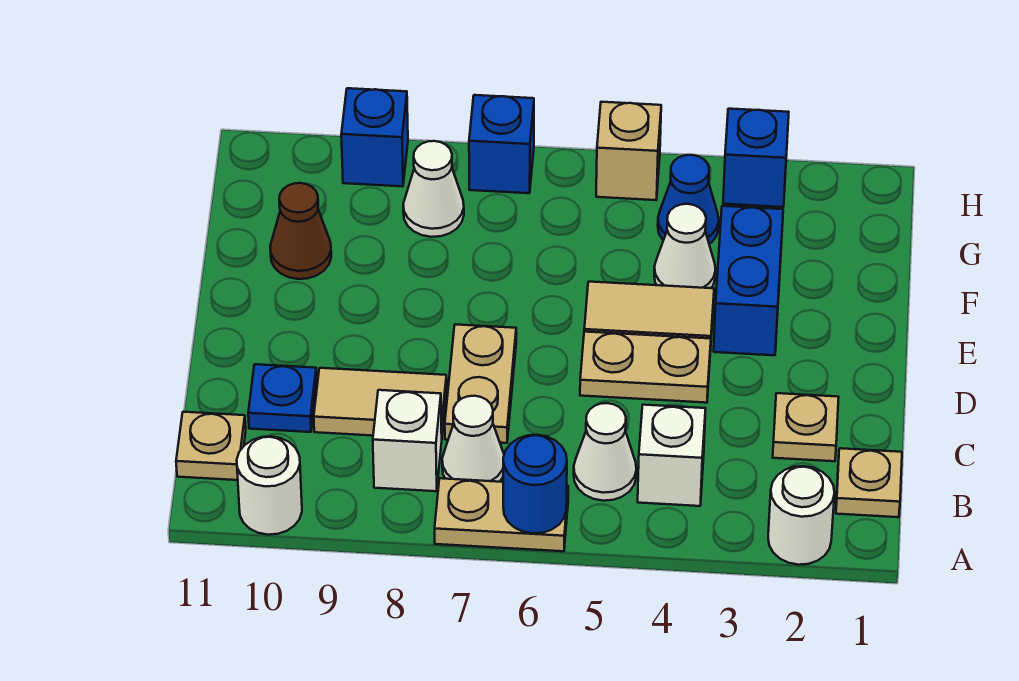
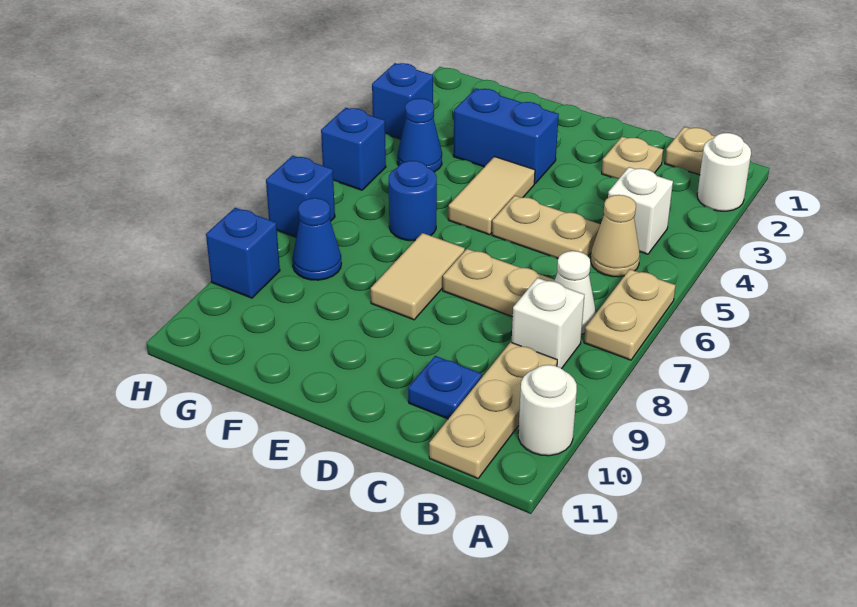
blue 1x1 round brick [503,435,567,534] -> blue 1x1 round brick moved to [389,161,437,241]
white 1x1 cone [574,403,636,501] -> tan 1x1 cone [591,195,640,277]
tan 1x1 plate [176,412,246,480] -> tan 1x3 plate [429,342,557,478]
tan 1x2 tile [314,368,447,436] -> tan 1x2 tile moved to [371,233,465,320]
tan 1x2 plate [580,332,711,403] -> tan 1x2 plate turned to [492,196,601,258]
white 1x1 cone [654,204,716,288] -> none
brown 1x1 cone [270,183,331,279] -> none
white 1x1 cone [403,141,464,237] -> blue 1x1 cone [292,198,341,280]
tan 1x1 brick [596,102,661,200] -> blue 1x1 brick [321,108,386,190]

